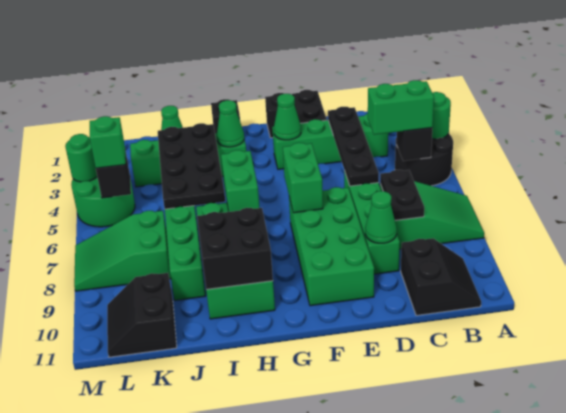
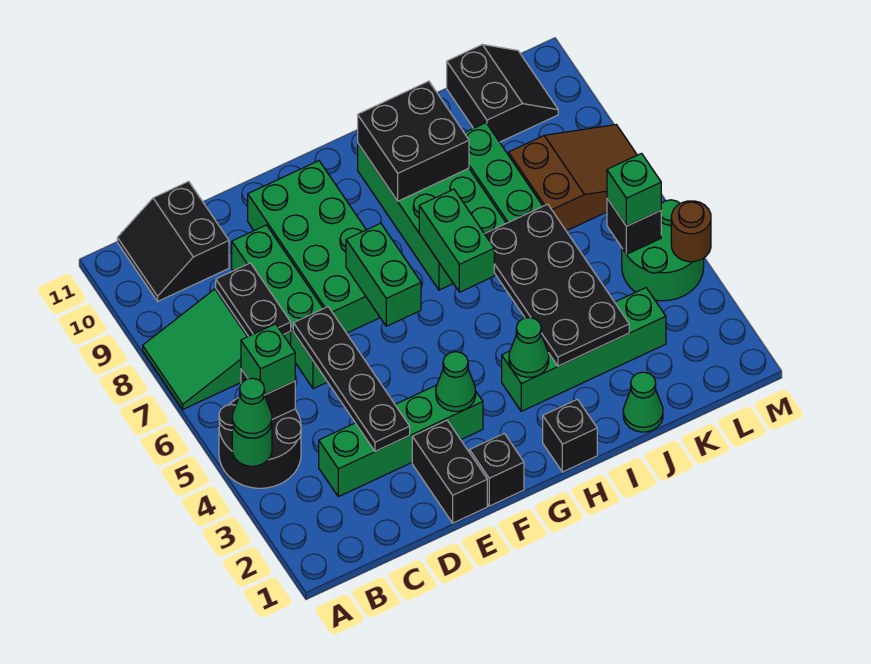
green 1x2 brick [368,80,434,135] -> green 1x1 brick [241,324,295,395]
green 1x1 cone [365,191,397,243] -> green 1x1 cone moved to [232,378,272,438]
green 2x3 slope [74,211,171,291] -> brown 2x3 slope [509,125,637,231]
green 1x1 round brick [65,134,97,182] -> brown 1x1 round brick [671,201,711,262]

